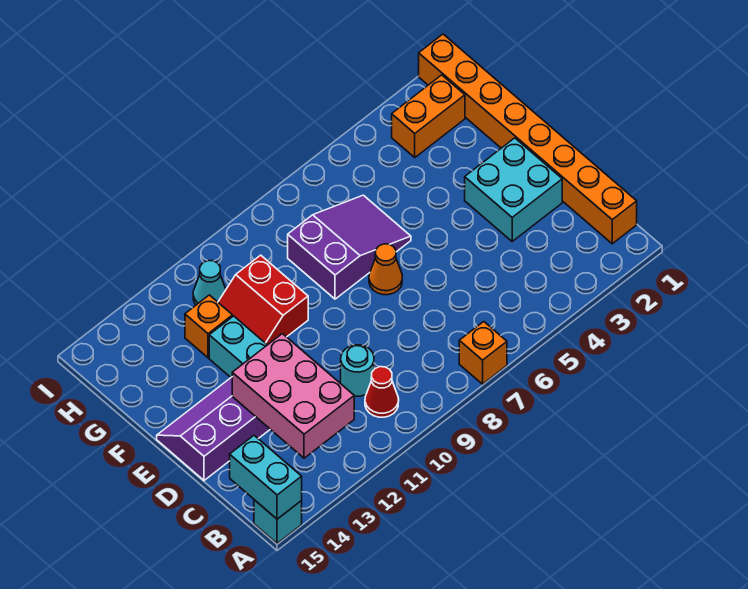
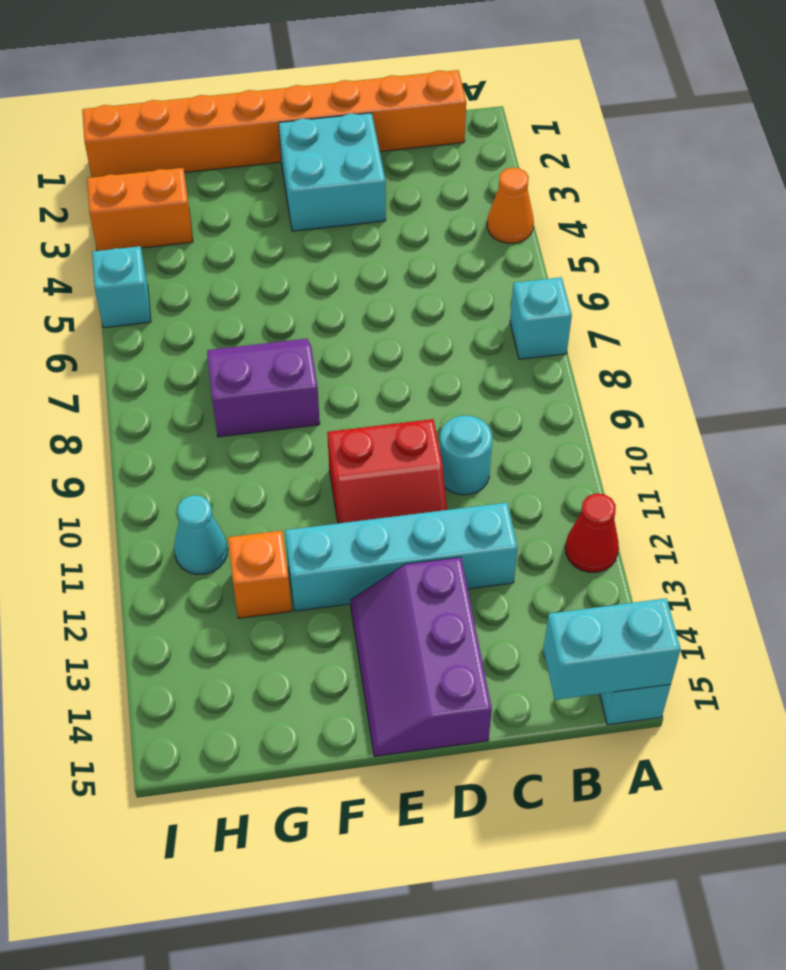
orange 1x1 brick [459,322,507,384] -> cyan 1x1 brick [510,277,572,359]
red 1x1 cone [365,367,399,417] -> red 1x1 cone moved to [565,493,619,572]
pink 2x3 brick [232,334,354,458] -> none
orange 1x1 cone [369,244,402,295] -> orange 1x1 cone moved to [487,168,534,243]
purple 2x3 slope [288,195,411,299] -> purple 2x2 slope [207,339,320,437]
red 2x2 slope [218,255,308,345] -> red 2x2 slope moved to [327,419,447,523]
orange 1x2 brick [392,75,465,157] -> orange 1x2 brick turned to [87,168,193,251]
none -> cyan 1x1 brick [92,246,151,328]

